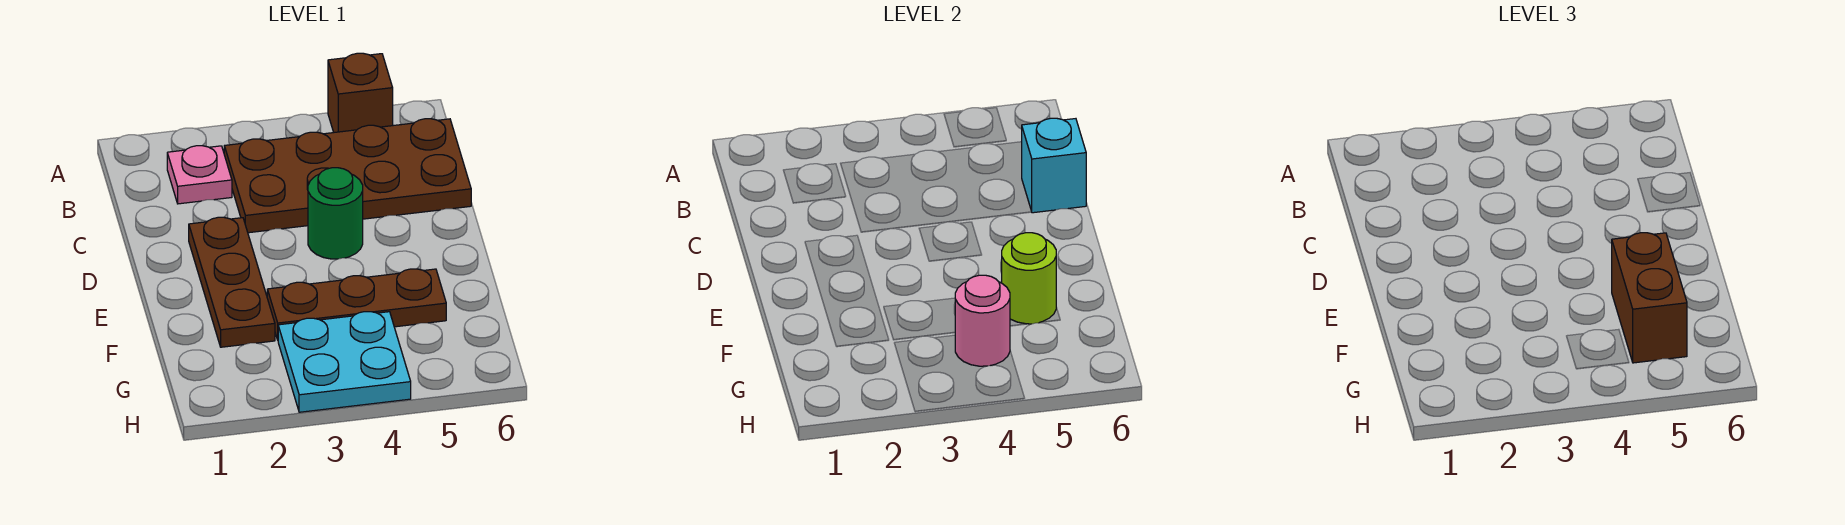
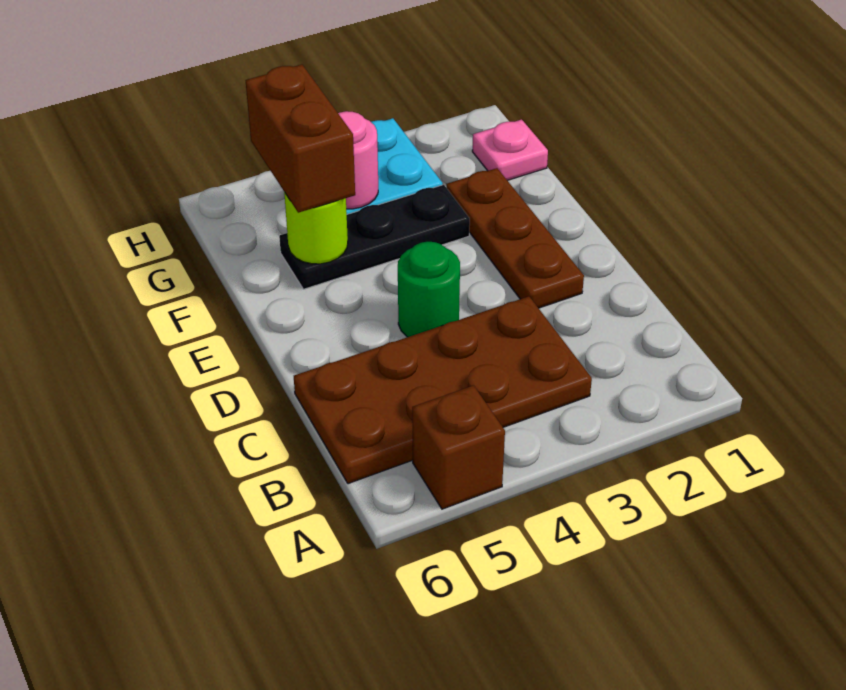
pink 1x1 plate [167,146,232,204] -> pink 1x1 plate moved to [472,120,548,180]
cyan 1x1 brick [1022,118,1086,213] -> none
brown 1x3 plate [267,269,446,340] -> black 1x3 plate [279,185,470,289]

